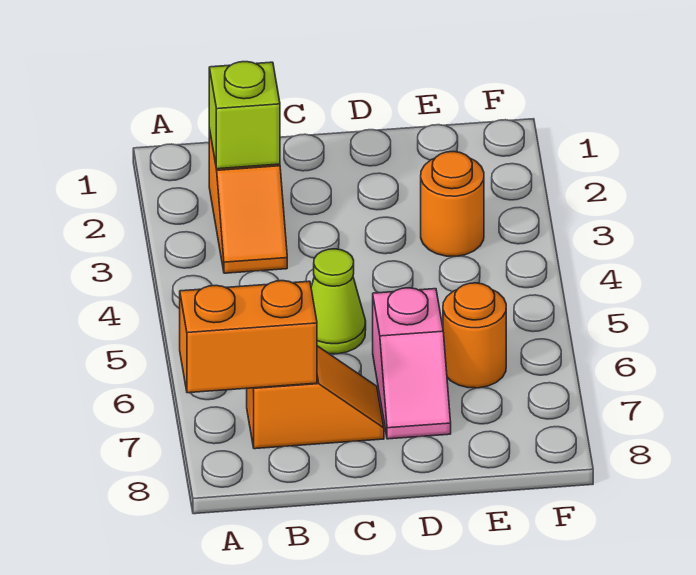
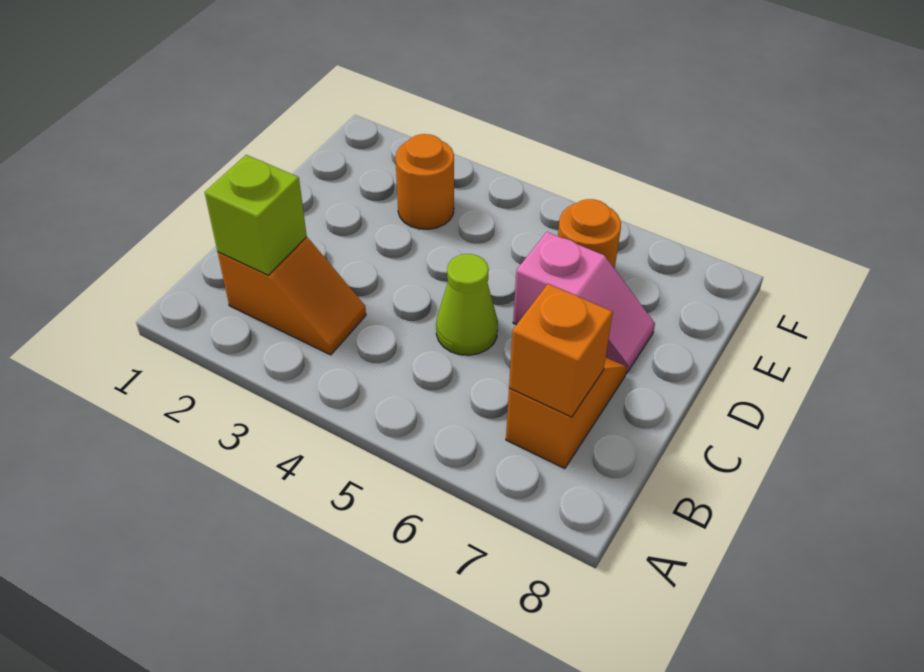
orange 1x2 brick [180,281,317,393] -> orange 1x1 brick [509,284,613,417]

